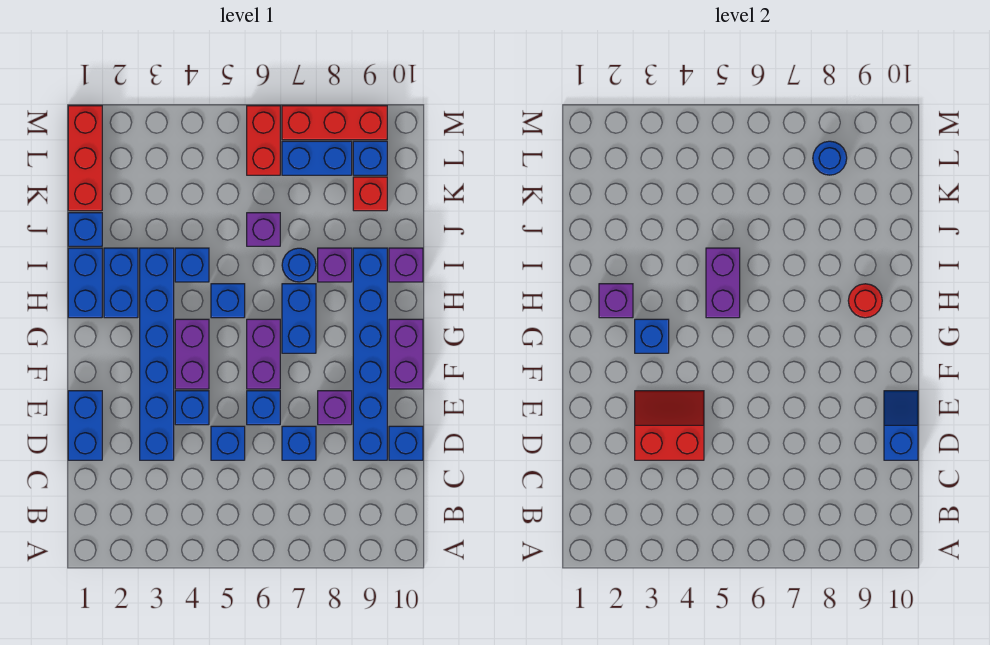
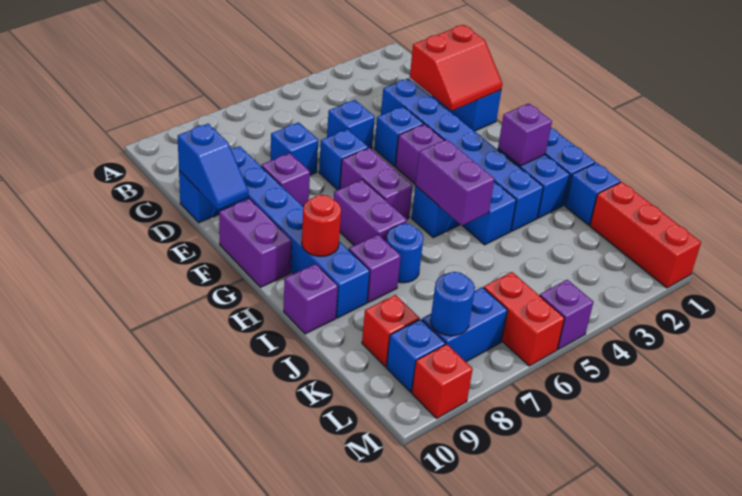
red 2x2 slope [635,391,704,460] -> red 2x2 slope moved to [410,25,502,111]
blue 1x1 brick [635,319,669,353] -> none
blue 1x2 brick [282,284,316,353] -> purple 1x2 brick [334,179,407,245]
purple 1x1 brick [247,213,280,246] -> purple 1x1 brick moved to [540,280,593,349]
red 1x3 brick [282,106,387,140] -> red 1x1 brick [412,344,473,418]

